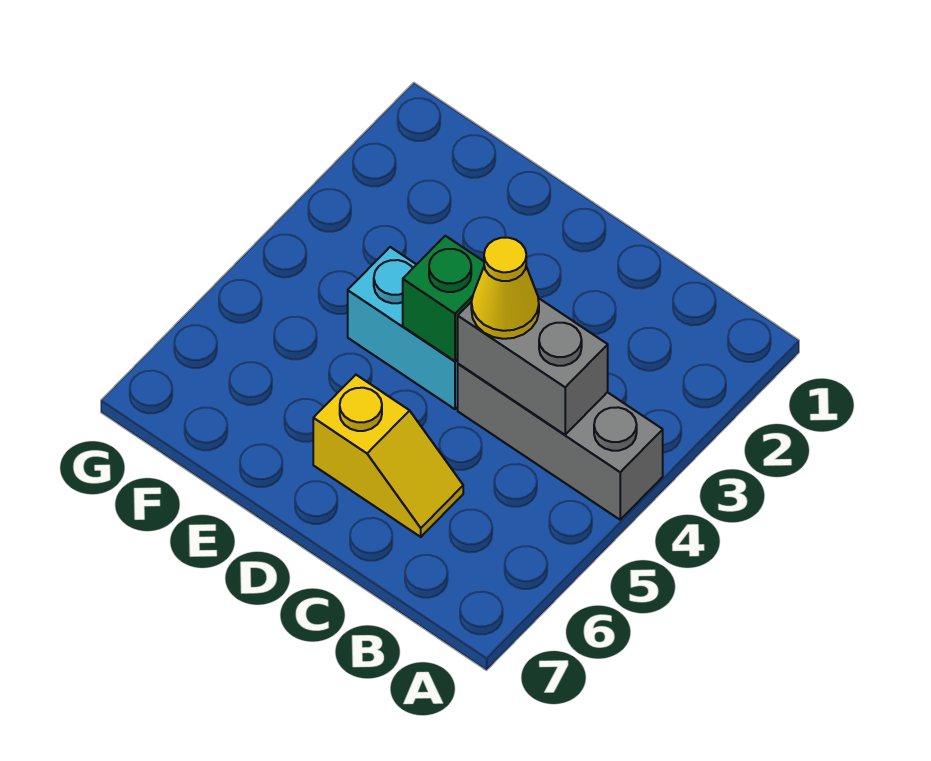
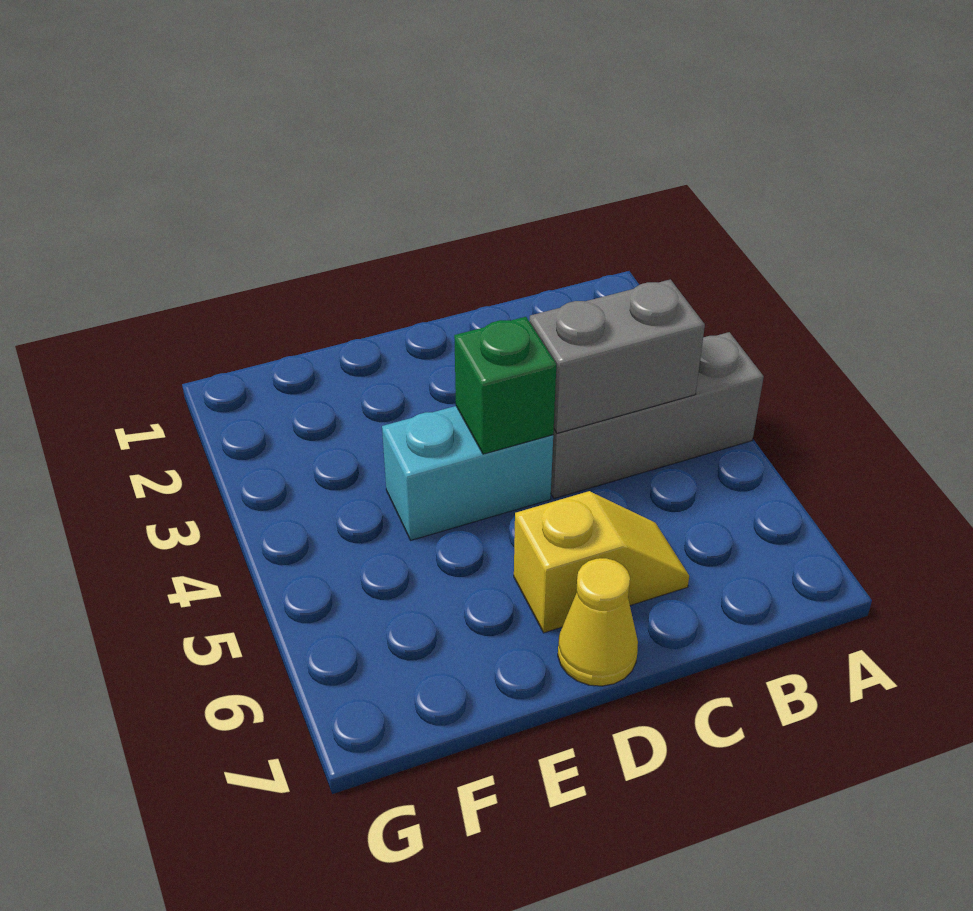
yellow 1x1 cone [471,238,539,339] -> yellow 1x1 cone moved to [558,558,638,686]

